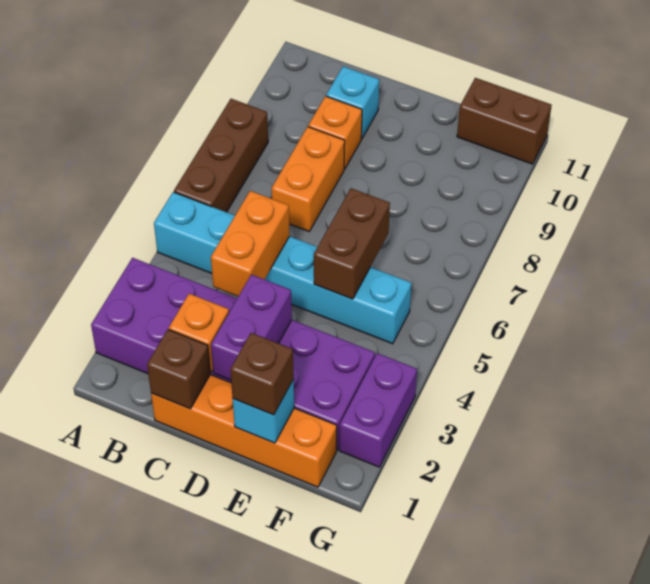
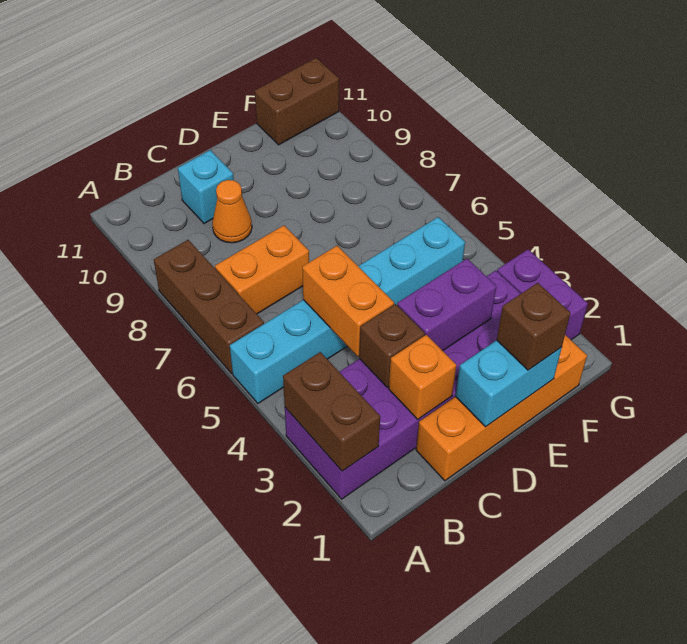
brown 1x1 brick [147,330,210,409] -> brown 1x1 brick moved to [359,304,425,387]
orange 1x2 brick [272,127,345,231] -> orange 1x2 brick turned to [215,225,309,314]
orange 1x1 brick [308,96,362,169] -> orange 1x1 cone [212,180,252,243]
purple 1x2 brick [211,275,292,380] -> purple 1x2 brick turned to [397,259,497,351]
cyan 1x1 brick [233,380,294,443] -> cyan 1x2 brick [455,340,562,427]
brown 1x2 brick [314,188,390,299] -> brown 1x2 brick moved to [283,352,380,471]

